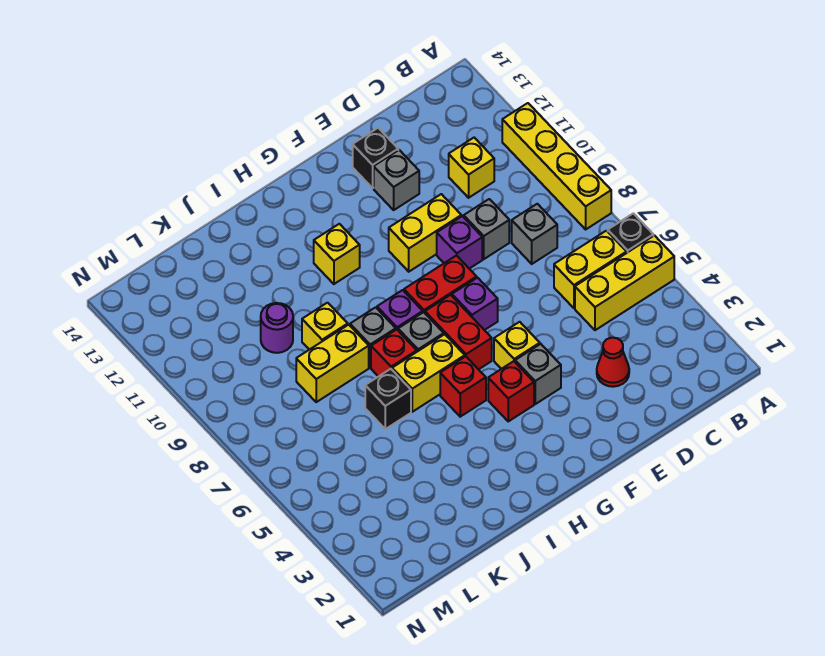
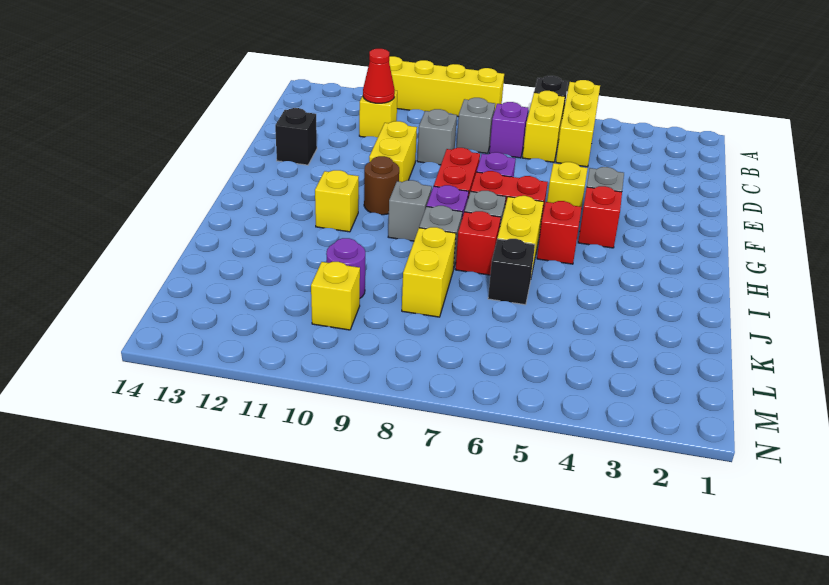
red 1x1 cone [597,338,629,387] -> red 1x1 cone moved to [363,49,395,103]
purple 1x1 brick [437,216,482,269] -> purple 1x1 brick moved to [489,102,528,158]
grey 1x1 brick [374,150,419,210] -> grey 1x1 brick moved to [388,180,432,241]
none -> brown 1x1 round brick [364,156,399,215]
yellow 1x1 brick [302,303,348,350] -> yellow 1x1 brick moved to [311,262,360,330]

